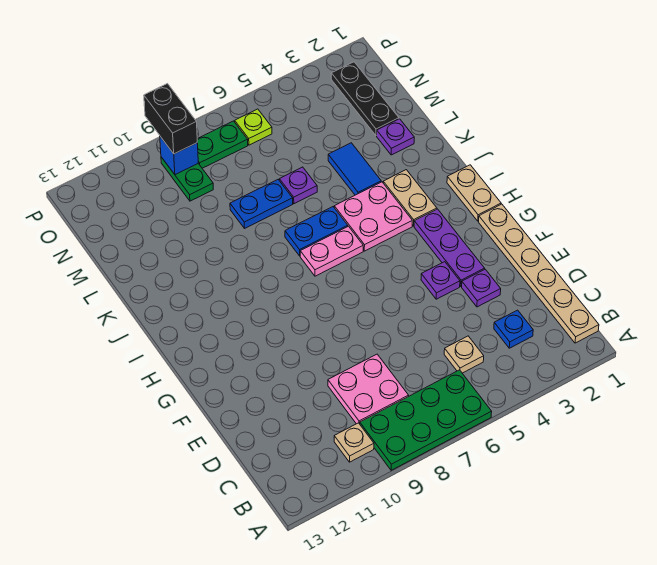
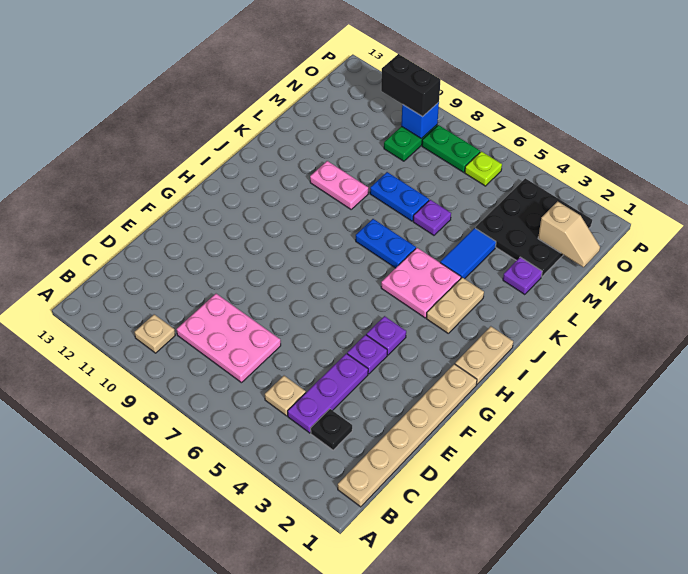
green 2x4 plate [360,370,492,470] -> none
blue 1x1 plate [494,310,533,348] -> black 1x1 plate [311,409,352,450]
pink 2x2 plate [328,354,409,424] -> pink 2x3 plate [177,294,281,383]
purple 1x1 plate [462,269,501,307] -> purple 1x1 plate moved to [366,316,406,355]
purple 1x3 plate [414,209,485,286] -> purple 1x3 plate moved to [288,353,368,433]
pink 1x2 plate [300,226,363,276] -> pink 1x2 plate moved to [310,161,368,209]
black 1x3 plate [331,62,399,136] -> black 3x3 plate [475,178,592,277]
none -> tan 1x2 slope [538,201,600,267]
black 1x2 brick [144,84,197,154] -> black 1x2 brick turned to [381,54,441,117]

